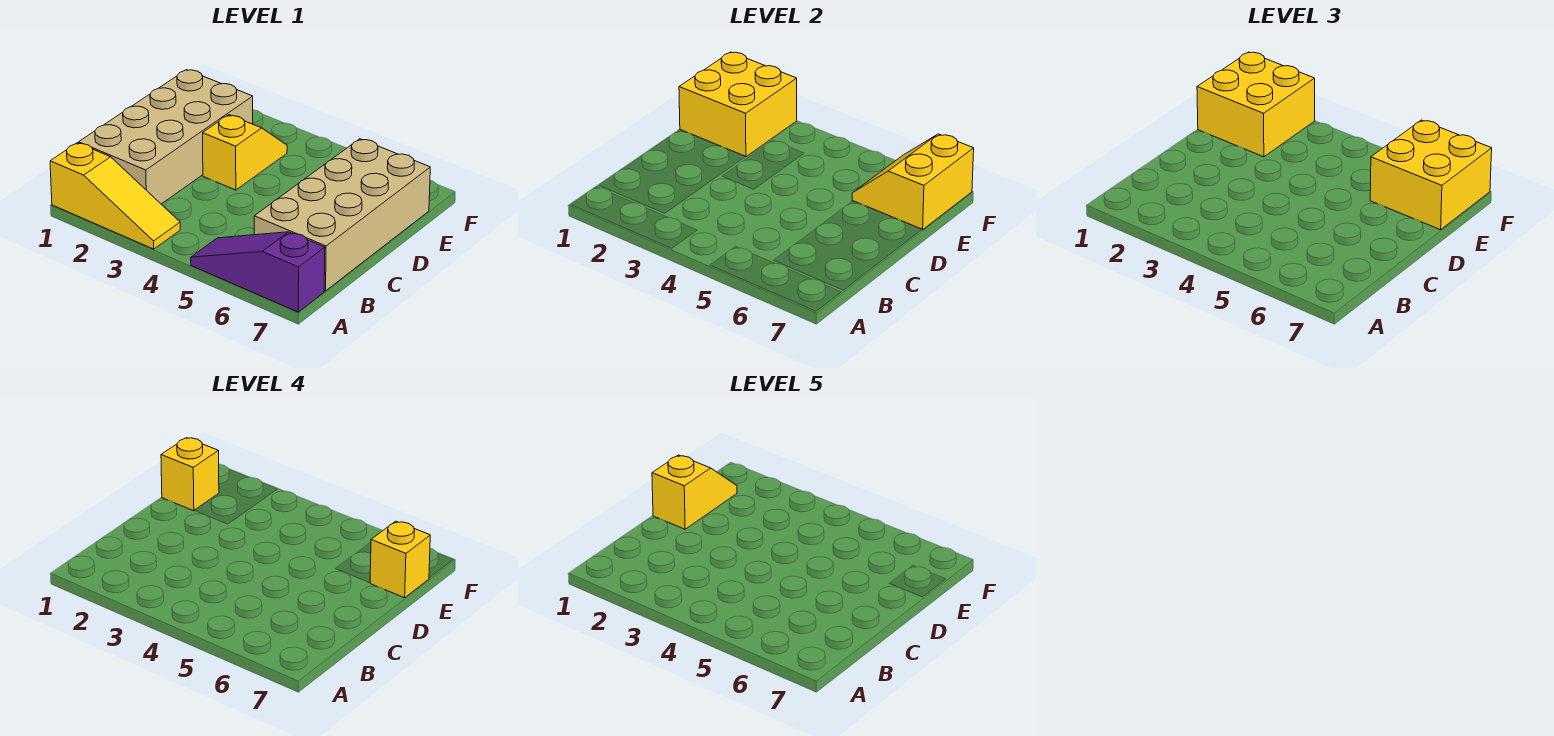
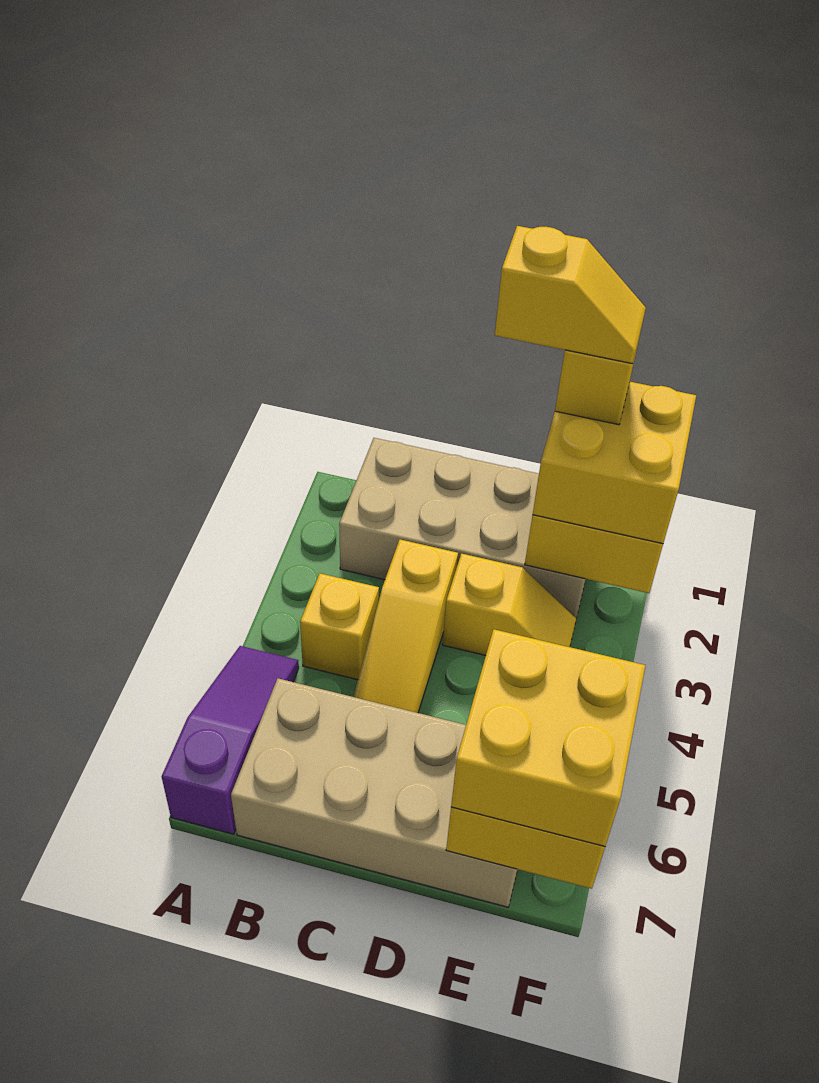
yellow 1x3 slope [50,143,180,249] -> yellow 1x3 slope moved to [353,540,458,713]
yellow 1x1 brick [370,521,430,598] -> yellow 1x1 brick moved to [300,573,379,680]

